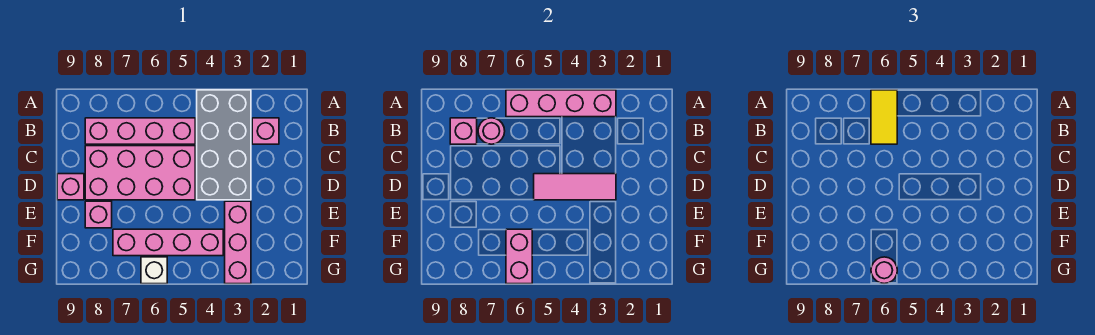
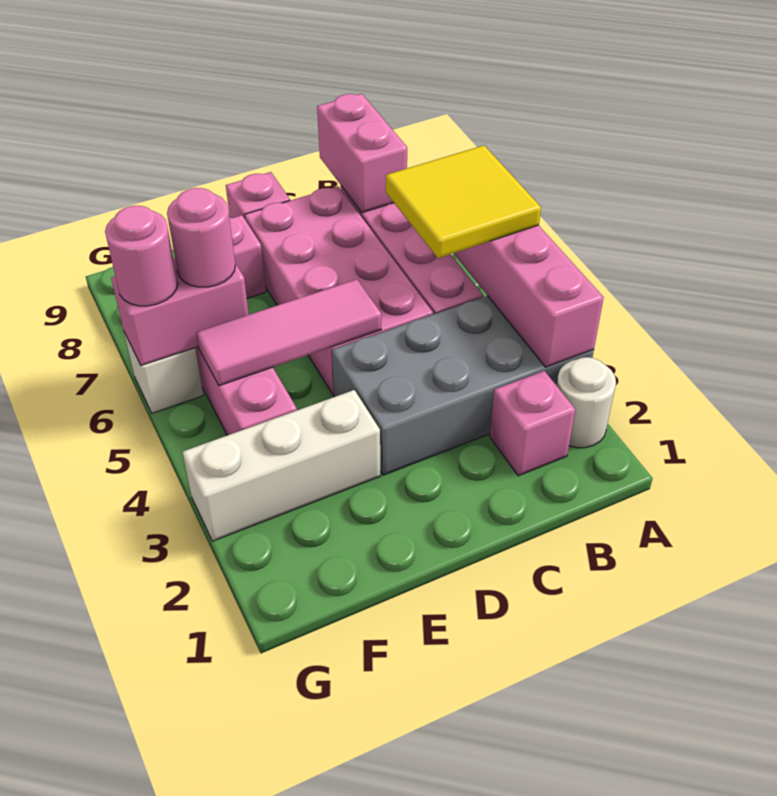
none -> white 1x1 round brick [556,357,616,448]
yellow 1x2 tile [871,90,897,144] -> yellow 2x2 tile [386,145,541,258]
pink 1x1 round brick [478,118,505,144] -> pink 1x1 round brick moved to [167,188,235,287]
pink 1x1 brick [450,118,477,144] -> pink 1x2 brick [317,94,407,213]
pink 1x3 tile [534,174,616,200] -> pink 1x3 tile turned to [196,279,381,386]
pink 1x3 brick [225,201,251,284] -> white 1x3 brick [183,390,380,541]

